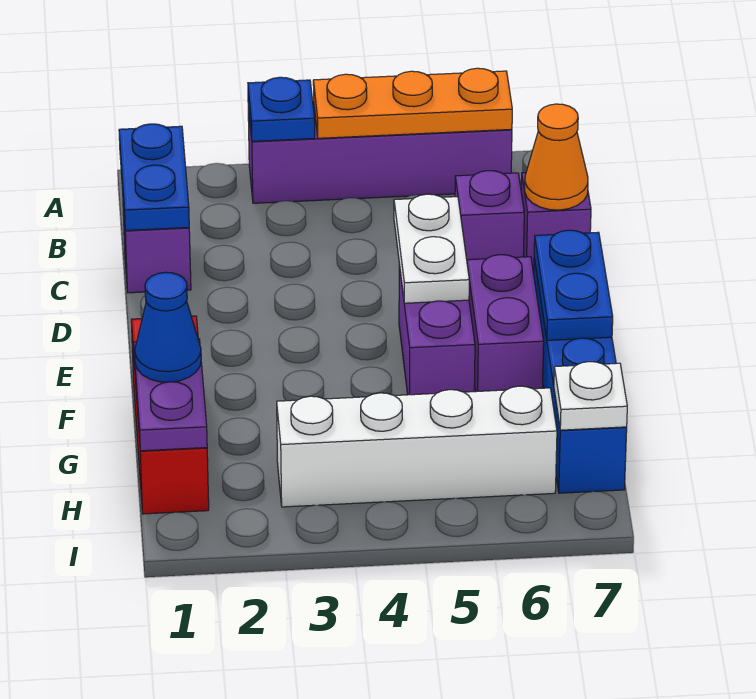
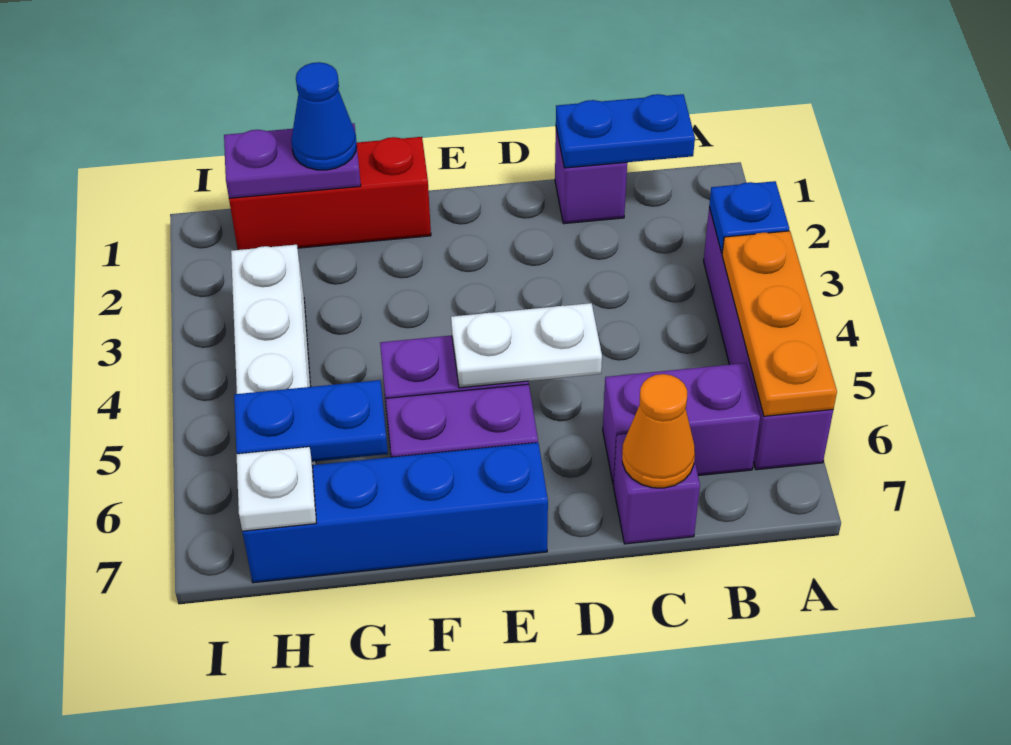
purple 1x1 brick [455,171,524,260] -> purple 1x2 brick [603,363,760,484]
blue 1x2 plate [534,230,613,340] -> blue 1x2 plate moved to [234,380,388,462]

